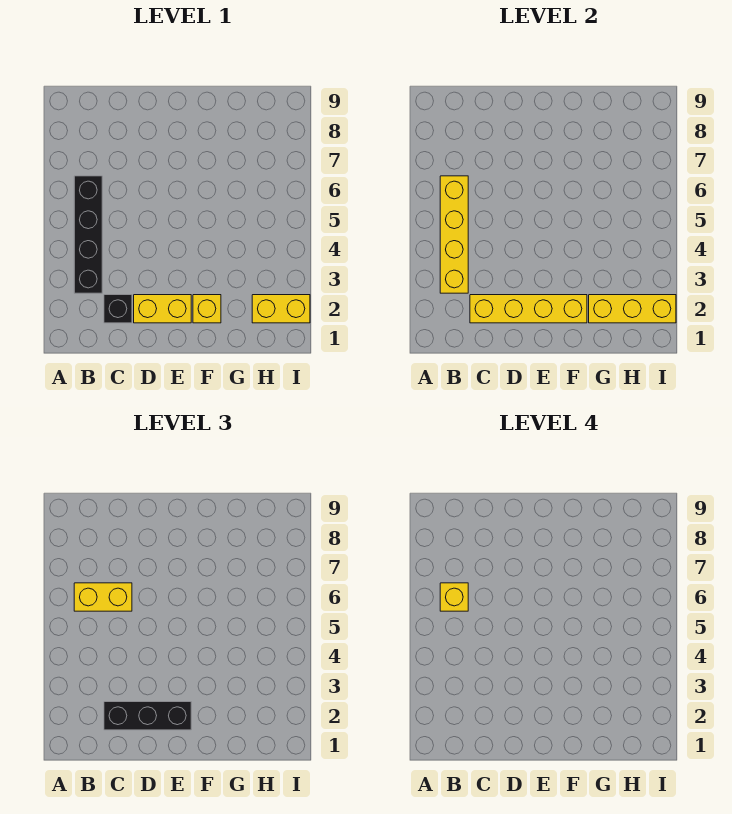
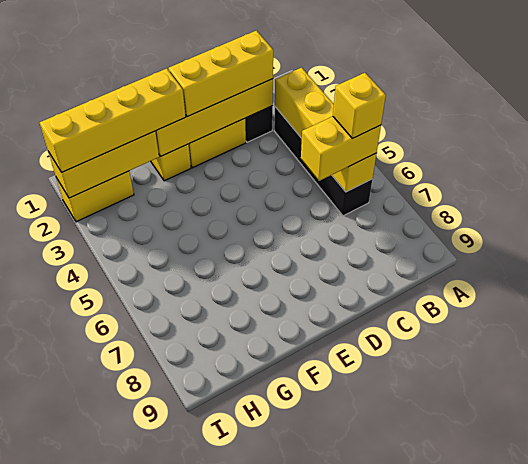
black 1x3 brick [104,702,191,730] -> yellow 1x3 brick [168,30,273,117]
none -> yellow 1x4 brick [40,68,186,172]

